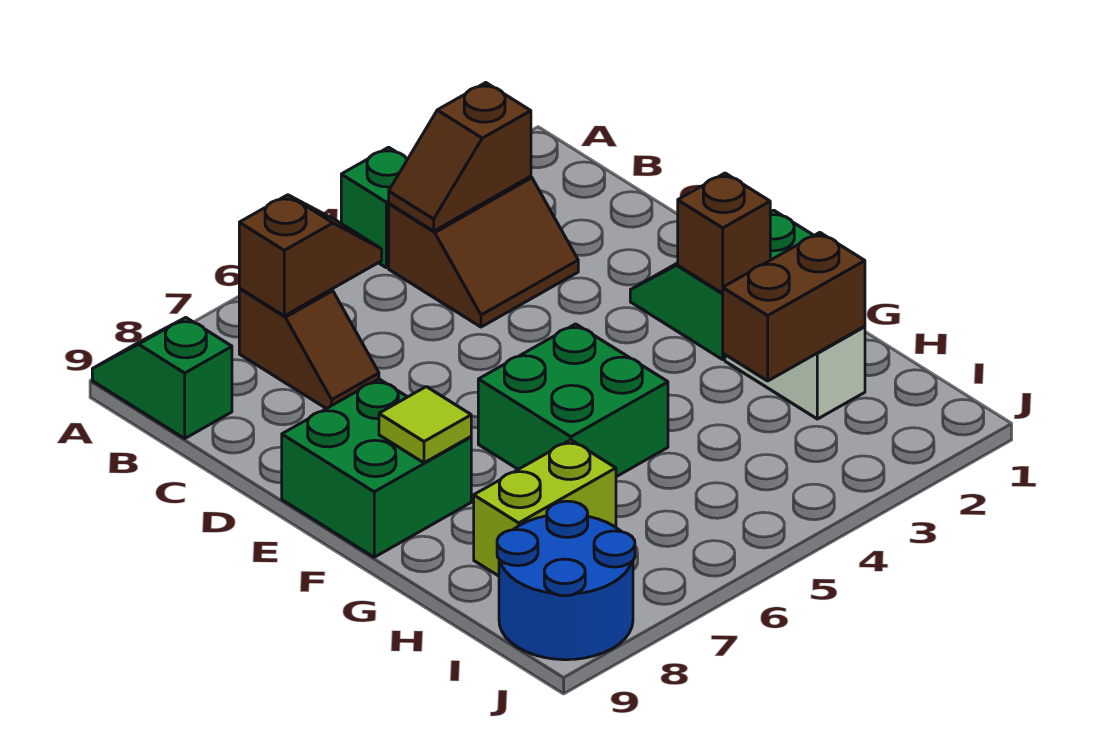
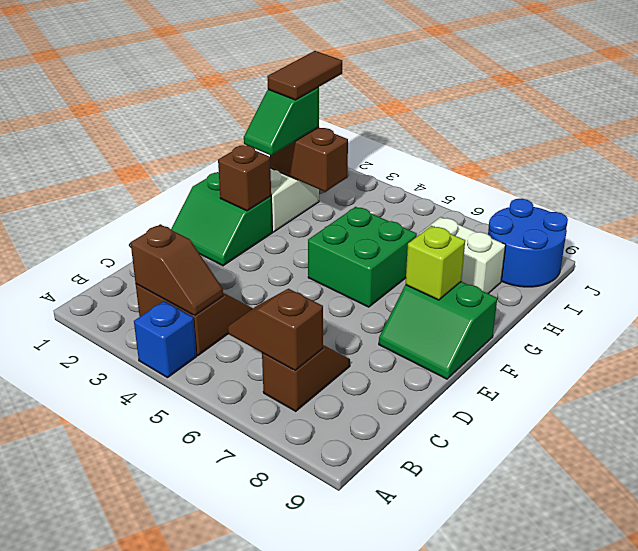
green 1x1 brick [341,147,408,268] -> blue 1x1 brick [134,301,197,378]
green 1x2 slope [92,318,232,438] -> green 1x2 slope moved to [244,87,319,155]
green 2x2 brick [282,379,471,557] -> green 2x2 slope [379,282,497,379]
lime 1x1 tile [379,387,471,463] -> lime 1x1 brick [406,226,465,300]
none -> brown 1x2 tile [267,51,342,100]
lime 1x2 brick [474,440,616,576] -> white 1x2 brick [419,217,506,294]

